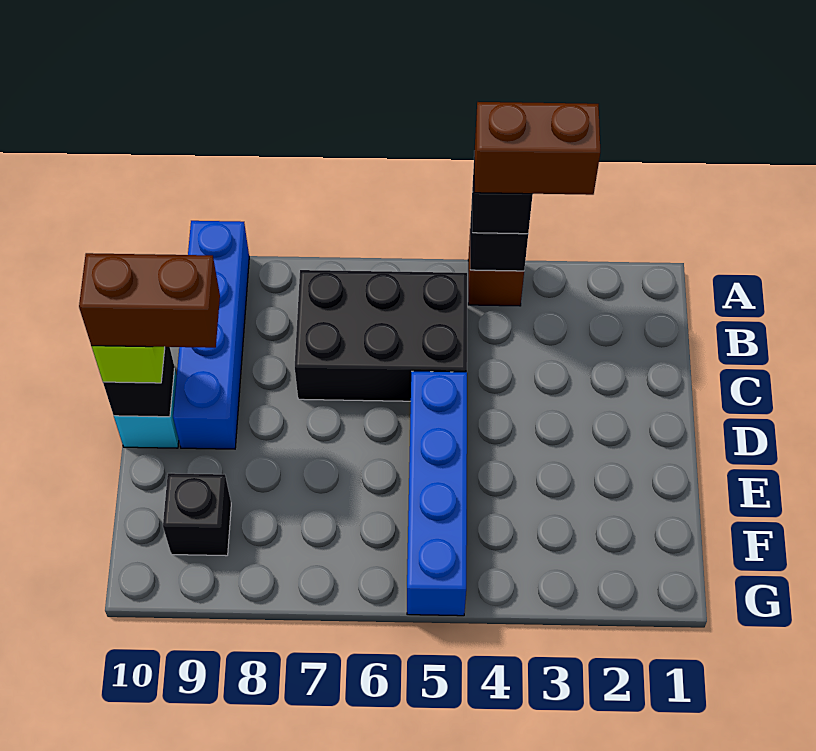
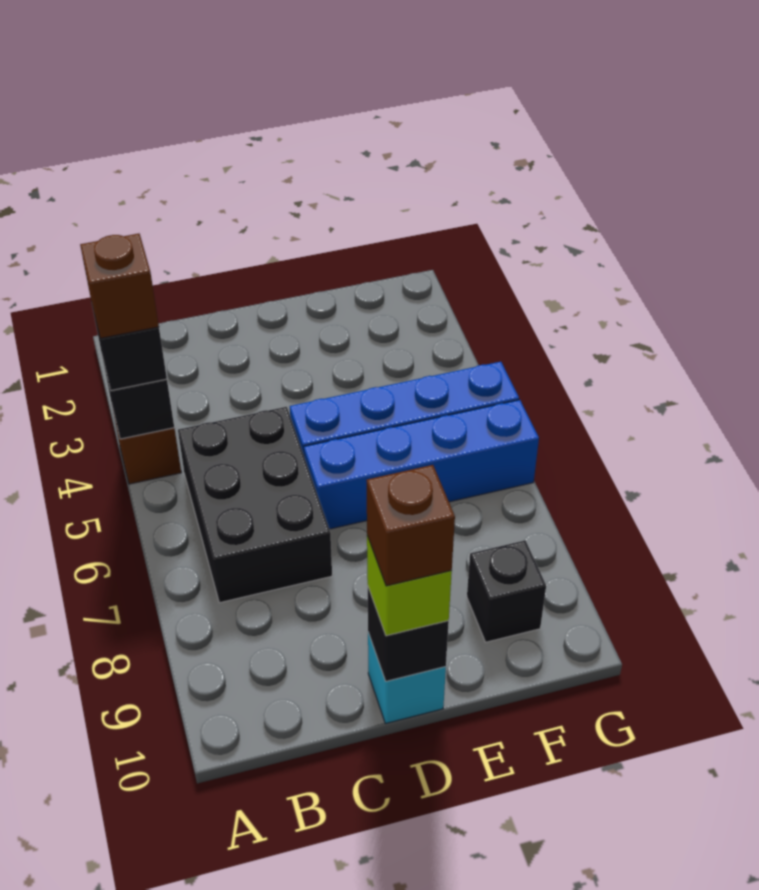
brown 1x2 brick [475,102,600,195] -> brown 1x1 brick [80,234,159,338]
blue 1x4 brick [173,221,249,449] -> blue 1x4 brick moved to [304,400,539,529]
brown 1x2 brick [79,253,220,348] -> brown 1x1 brick [366,465,455,586]

